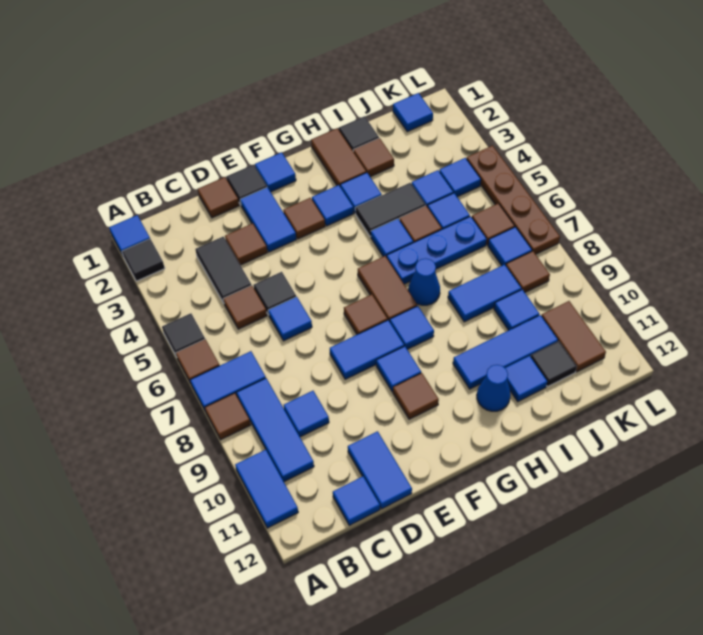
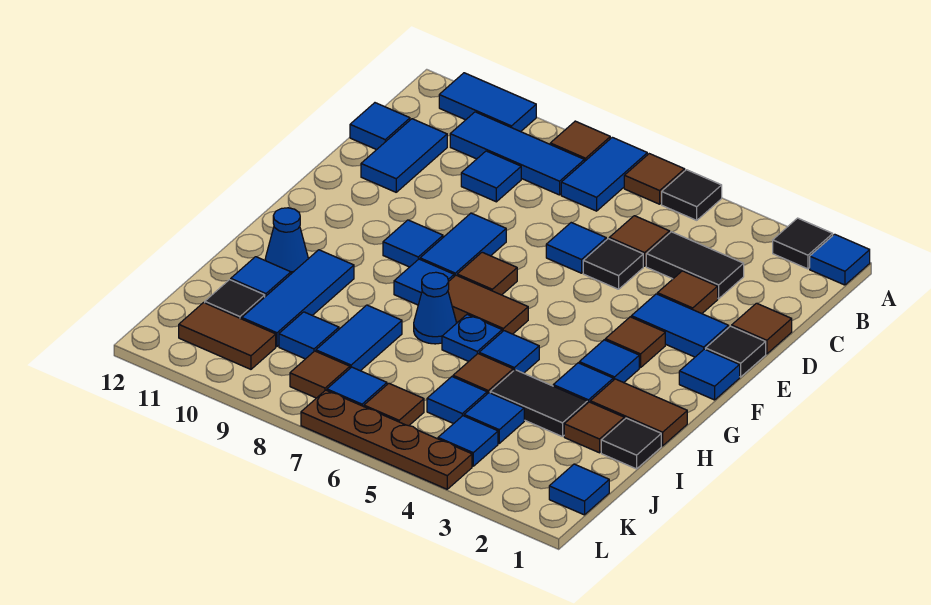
blue 1x2 tile [348,431,412,509] -> blue 1x2 tile turned to [361,119,447,192]
brown 1x1 tile [393,373,439,419] -> none
black 1x2 tile [355,183,425,236] -> black 1x2 tile turned to [490,370,587,437]
blue 1x3 plate [387,216,487,284] -> blue 1x1 plate [442,315,502,361]

